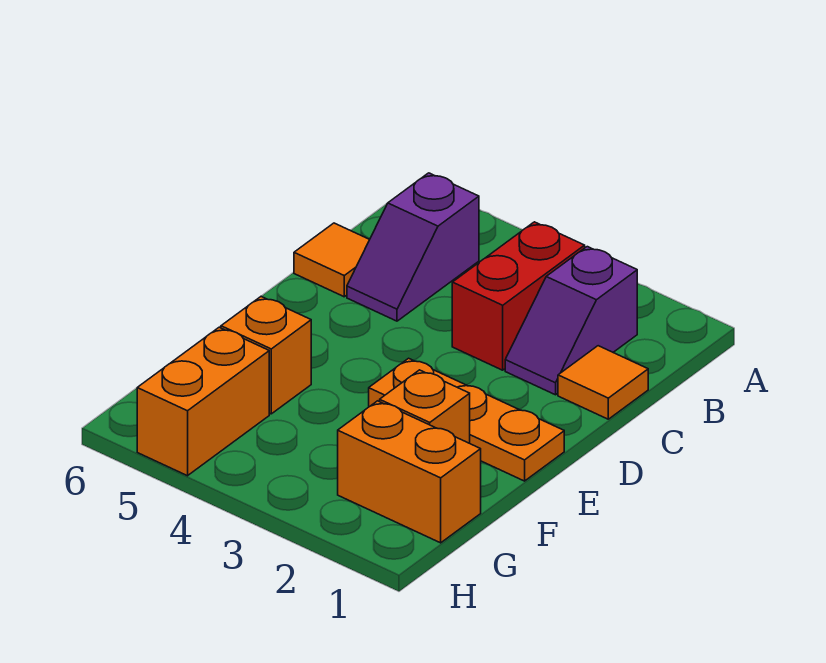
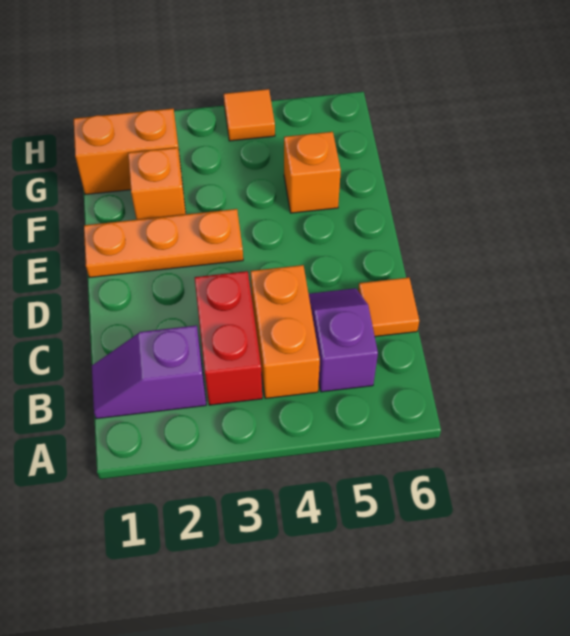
purple 1x2 slope [505,247,637,395] -> purple 1x2 slope turned to [92,325,206,419]
orange 1x1 tile [558,346,648,419] -> orange 1x1 tile moved to [224,89,275,141]
orange 1x2 brick [137,327,269,476] -> orange 1x2 brick moved to [251,265,320,399]

